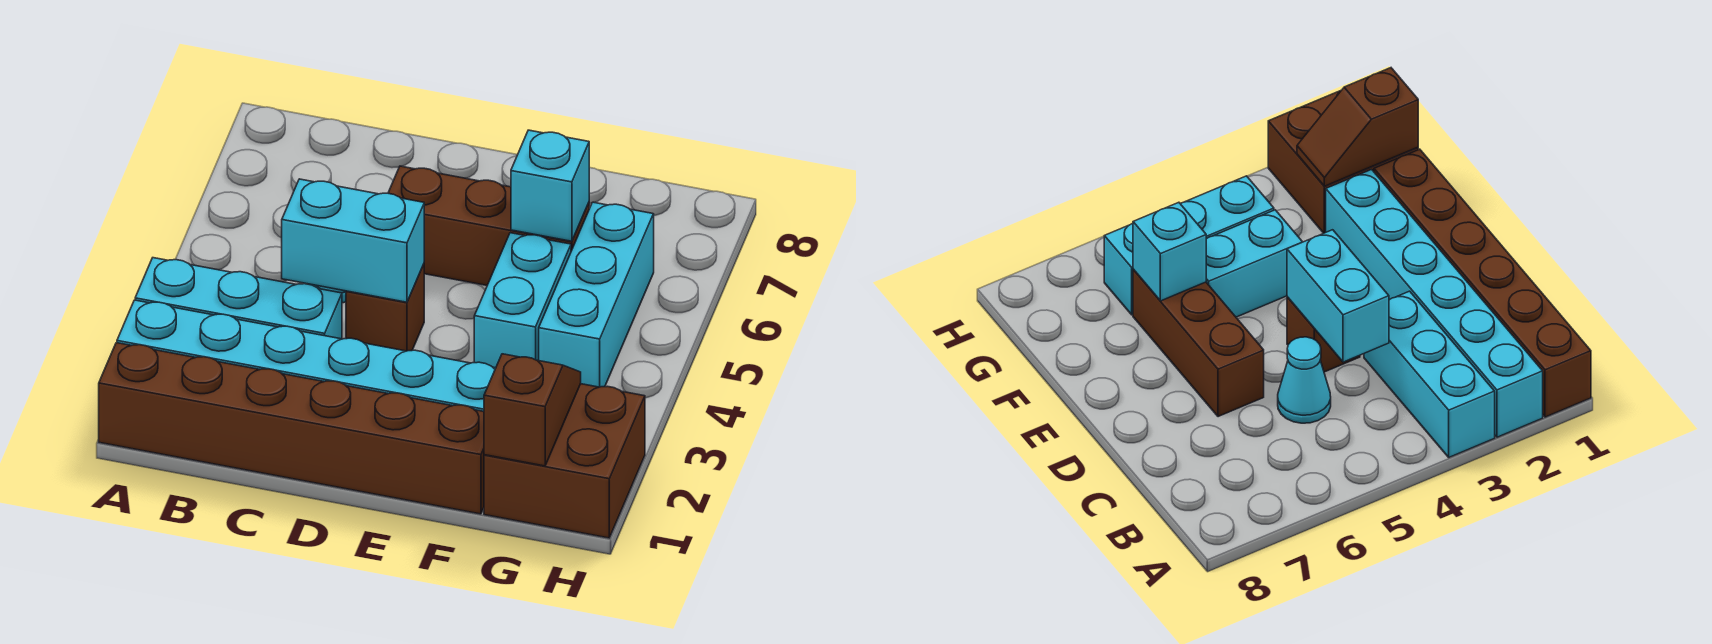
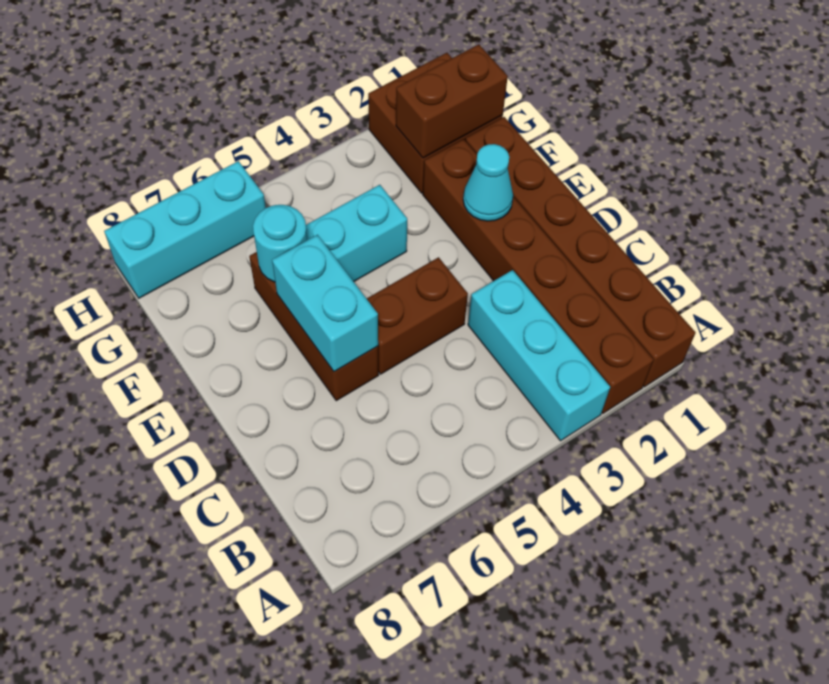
cyan 1x6 brick [117,300,496,411] -> brown 1x6 brick [423,139,653,413]
cyan 1x2 brick [282,179,424,302] -> cyan 1x2 brick moved to [272,235,378,372]
cyan 1x1 cone [1278,337,1331,423] -> cyan 1x1 cone moved to [463,144,513,221]
brown 1x1 brick [346,265,424,351] -> brown 1x2 brick [367,257,468,374]
cyan 1x1 brick [511,130,589,241] -> cyan 1x1 round brick [253,205,307,282]
brown 1x2 slope [484,354,581,466] -> brown 1x2 brick [396,45,508,158]
cyan 1x3 brick [539,202,654,387] -> cyan 1x3 brick moved to [104,161,266,298]

